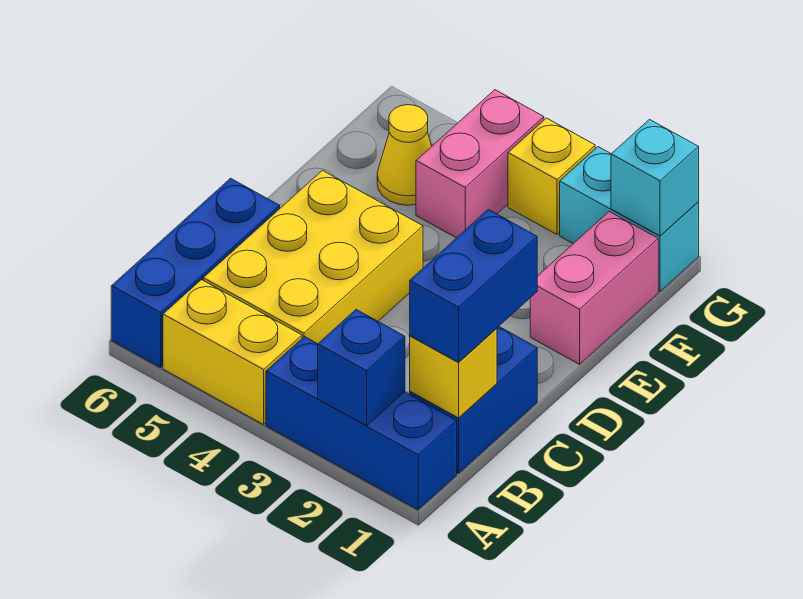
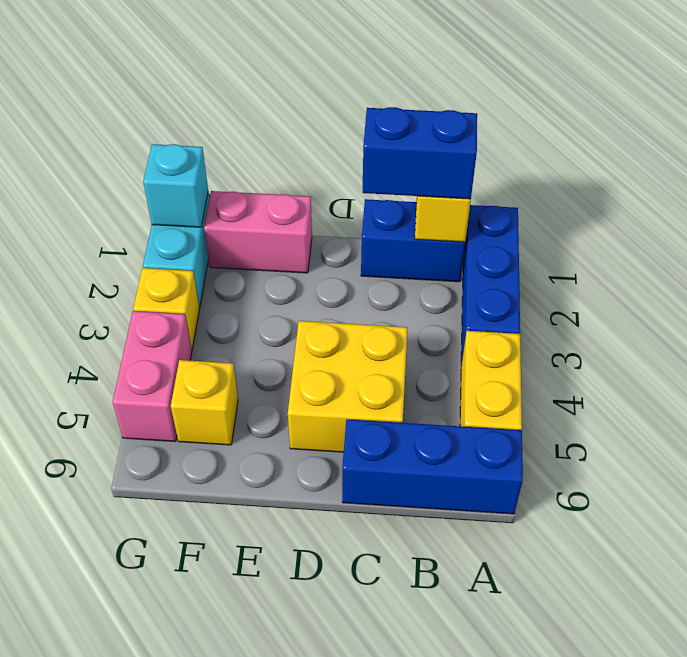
blue 1x1 brick [318,310,405,426] -> none
yellow 2x3 brick [203,170,423,344] -> yellow 2x2 brick [288,321,408,452]
pink 1x2 brick [416,90,544,238] -> pink 1x2 brick turned to [113,311,192,441]
yellow 1x1 cone [377,105,432,205] -> yellow 1x1 brick [171,360,238,445]

